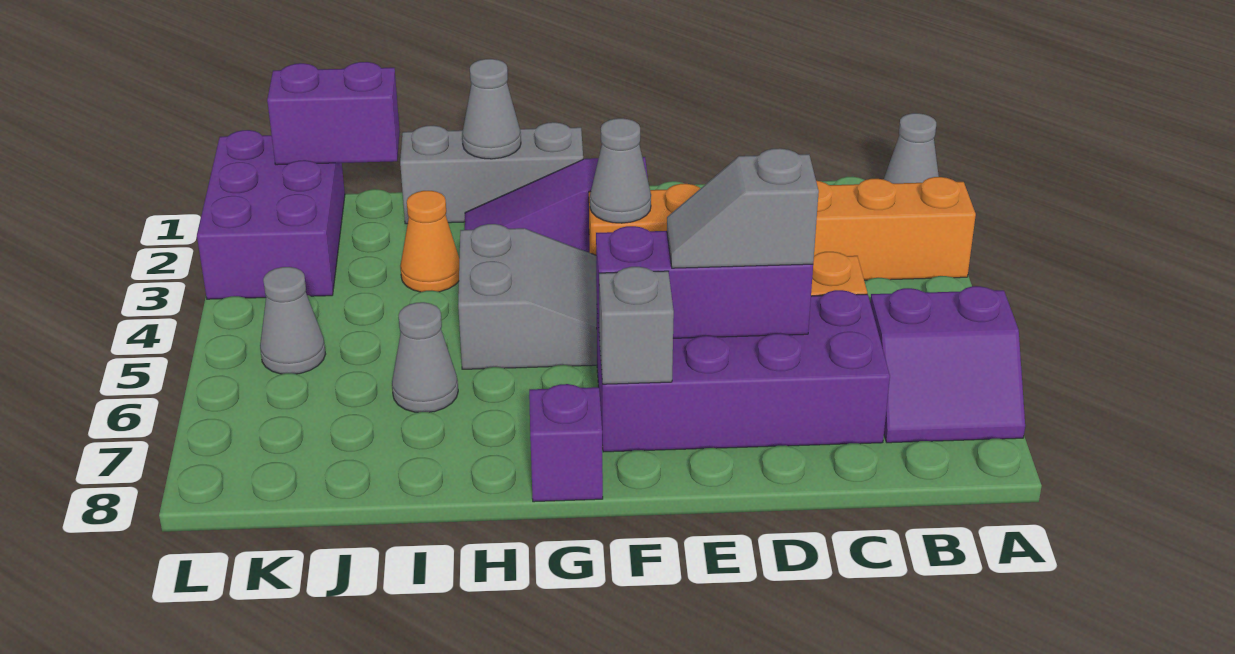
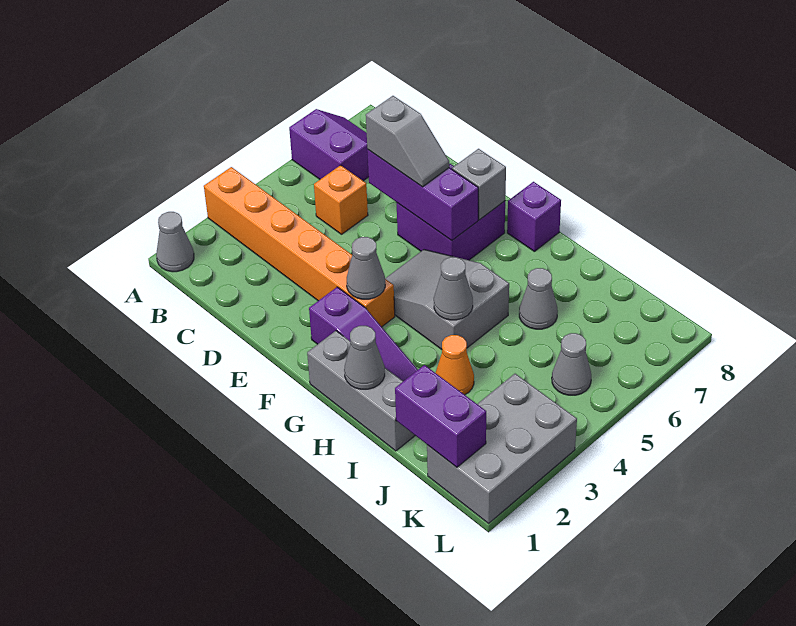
purple 2x4 brick [597,290,890,452] -> purple 2x2 brick [397,164,505,260]
none -> grey 1x1 cone [434,257,473,320]
purple 2x3 brick [197,130,345,299] -> grey 2x3 brick [427,374,577,523]

